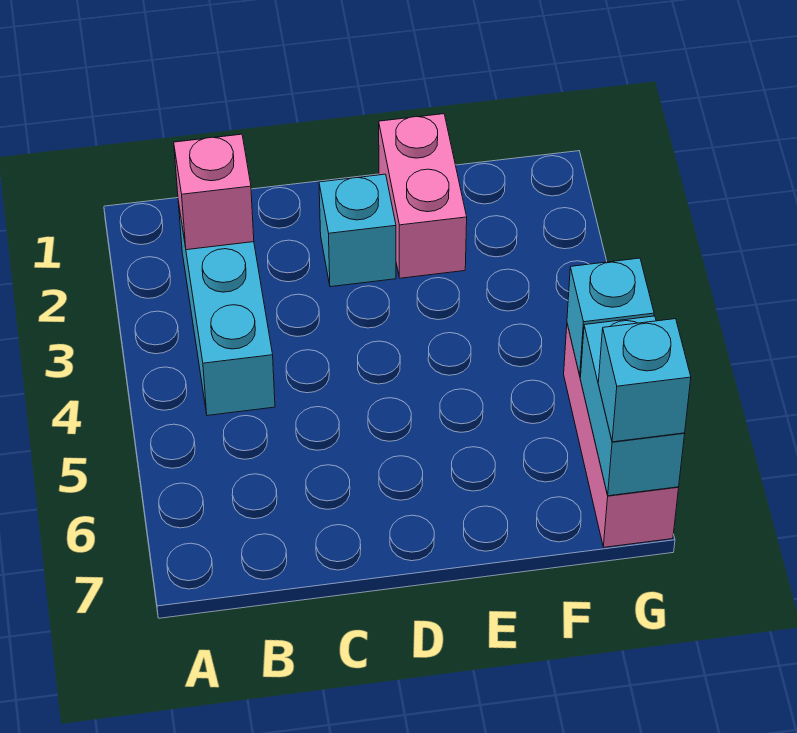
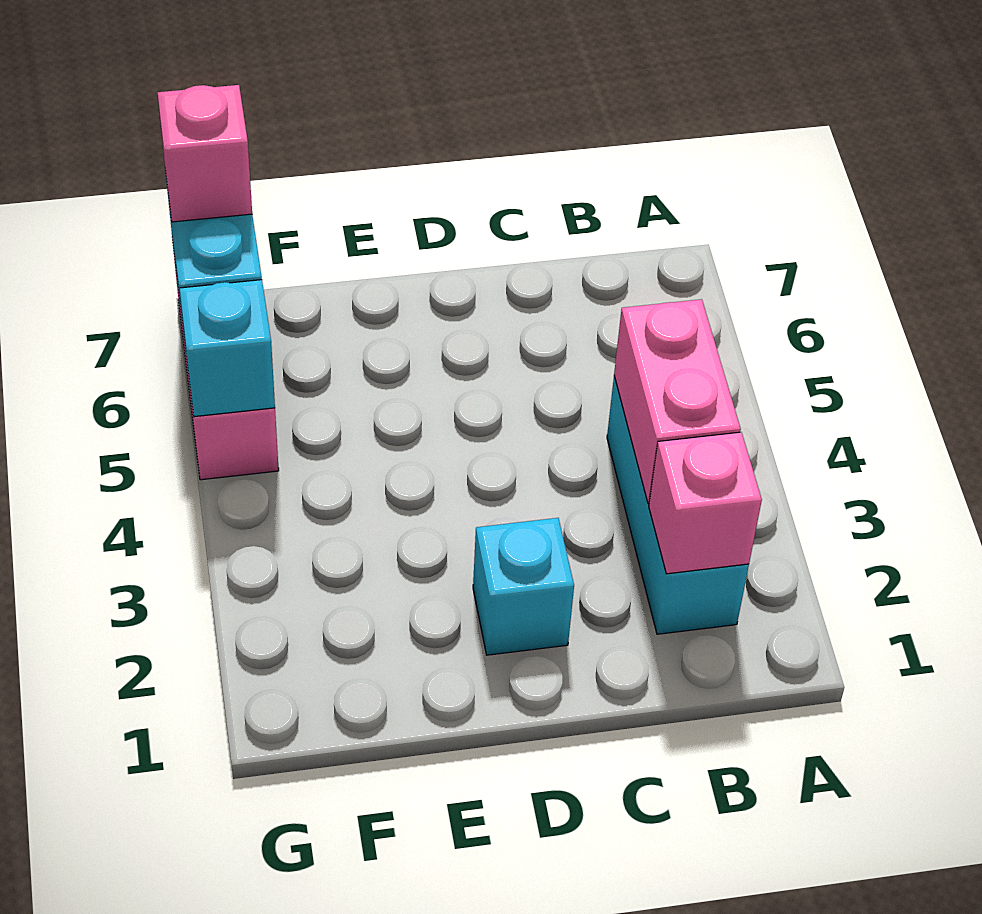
pink 1x2 brick [379,114,467,278] -> pink 1x2 brick moved to [614,299,741,503]
cyan 1x1 brick [598,319,691,442] -> pink 1x1 brick [157,85,252,222]

